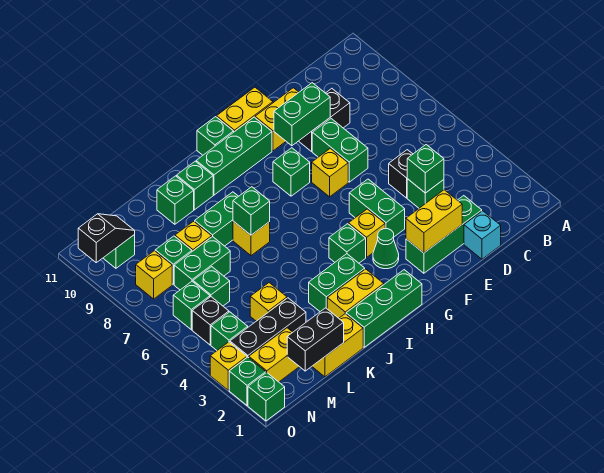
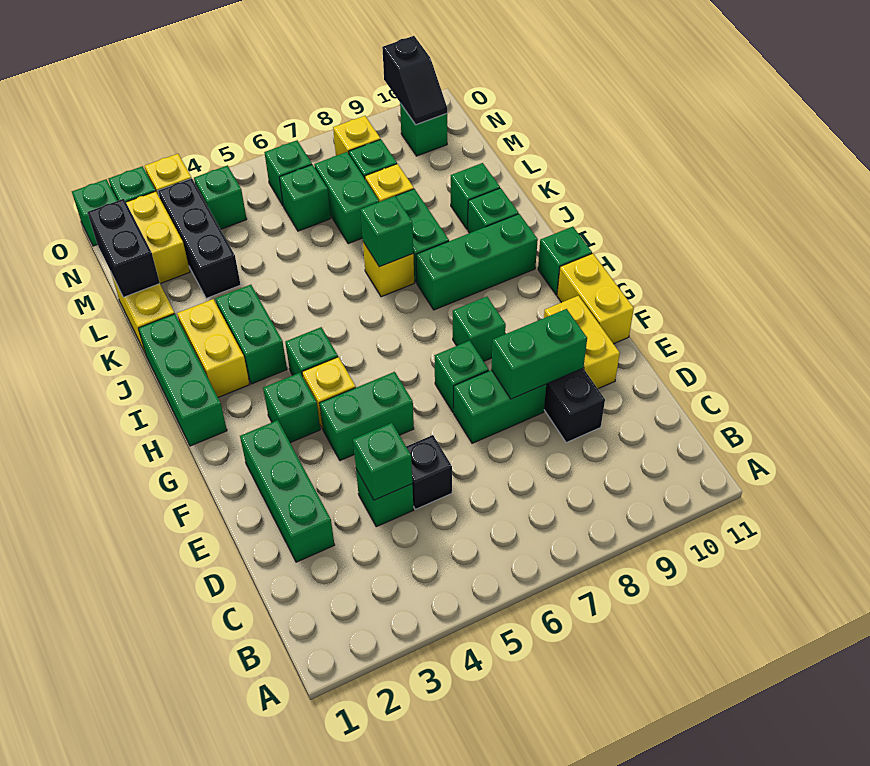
cyan 1x1 brick [464,211,501,259] -> none
yellow 1x2 brick [406,190,462,253] -> none
green 1x2 brick [274,83,330,146] -> green 1x2 brick turned to [491,309,587,399]
yellow 1x1 brick [312,148,348,197] -> green 1x1 brick [434,341,489,412]
green 1x1 cone [373,229,399,269] -> green 1x1 brick [263,373,320,443]
green 1x3 brick [196,117,272,195] -> green 1x3 brick turned to [416,214,538,310]
yellow 1x1 brick [250,283,287,321] -> none
black 1x1 brick [192,297,229,345] -> none

